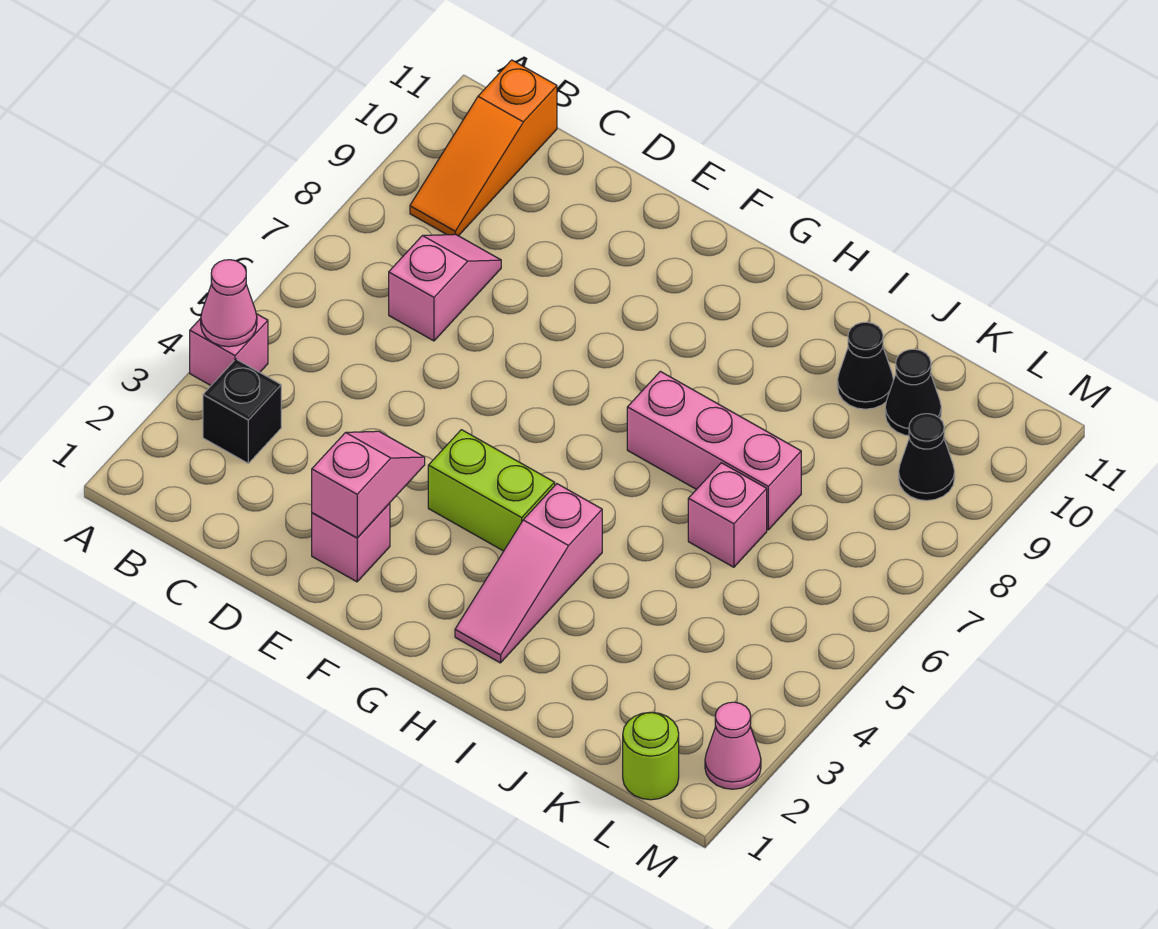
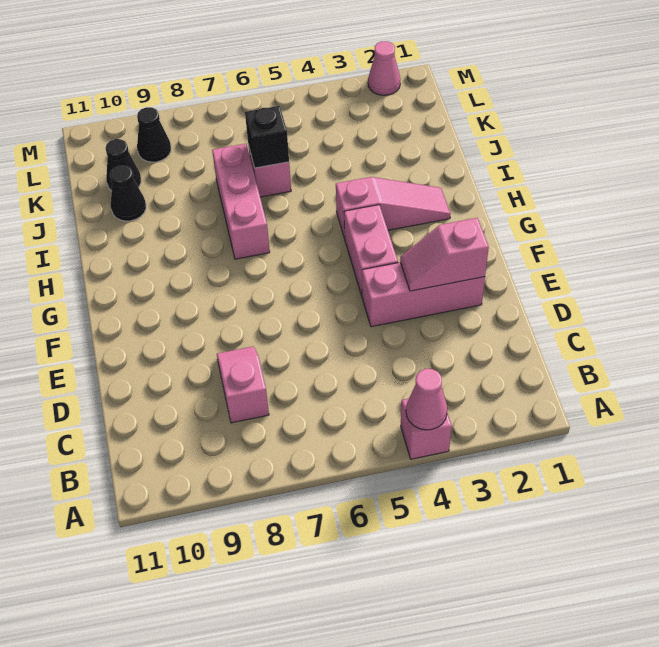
black 1x1 brick [203,359,281,463] -> black 1x1 brick moved to [245,106,289,168]
orange 1x3 slope [410,60,557,236] -> none
pink 1x2 slope [389,234,501,341] -> pink 1x2 slope turned to [217,346,269,423]
pink 1x1 brick [312,503,390,582] -> pink 1x3 brick [362,262,485,327]
lime 1x2 brick [428,430,555,551] -> pink 1x2 brick [344,205,398,296]
lime 1x1 round brick [623,712,679,800] -> none

